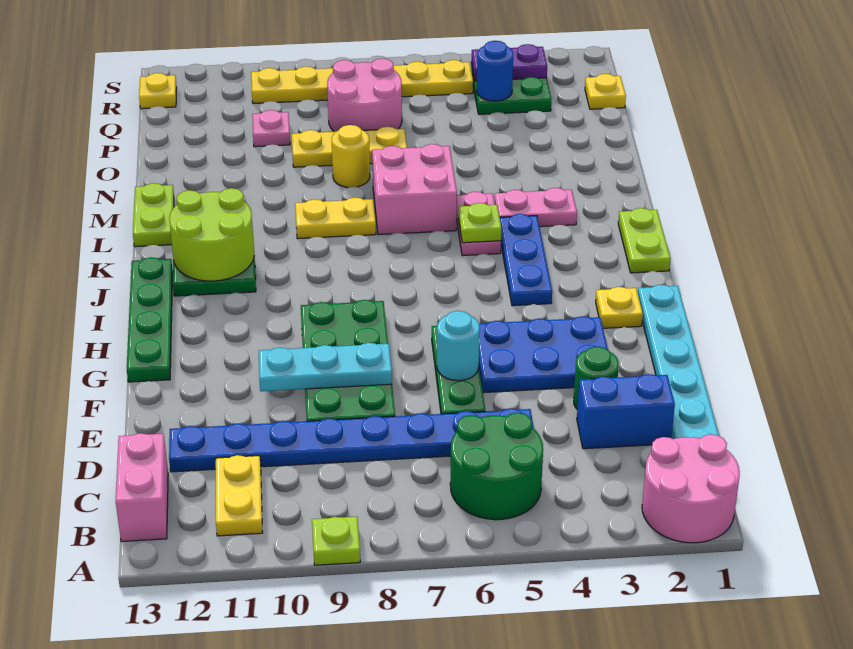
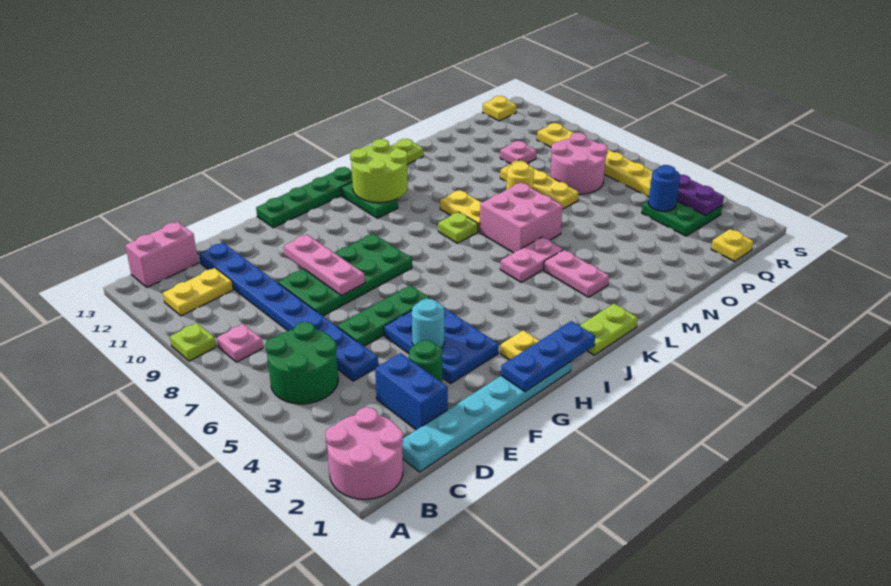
none -> pink 1x1 plate [217,324,263,362]
cyan 1x1 round brick [437,311,480,381] -> cyan 1x1 round brick moved to [412,299,444,348]
cyan 1x3 plate [259,343,392,391] -> pink 1x3 plate [284,235,365,296]
blue 1x3 plate [500,214,552,306] -> blue 1x3 plate moved to [501,321,595,392]
lime 1x1 plate [459,203,501,243] -> lime 1x1 plate moved to [438,212,478,243]

